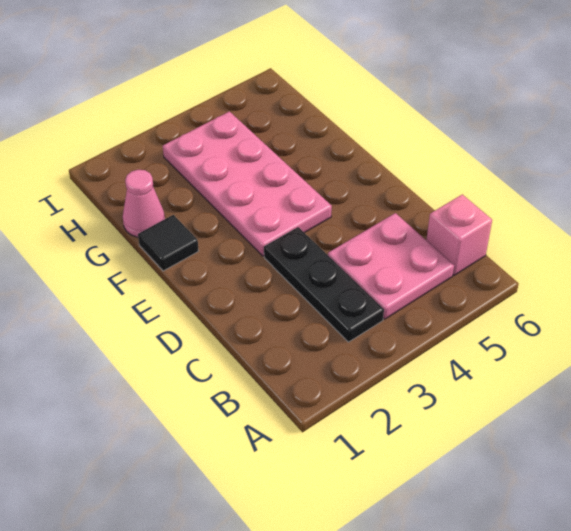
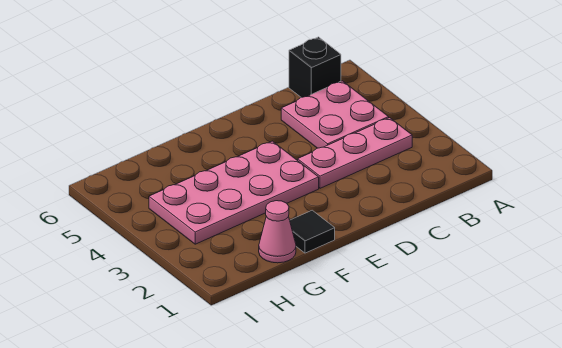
black 1x3 plate [264,227,384,342] -> pink 1x3 plate [298,118,412,188]
pink 1x1 brick [426,194,492,275] -> black 1x1 brick [289,37,341,98]

